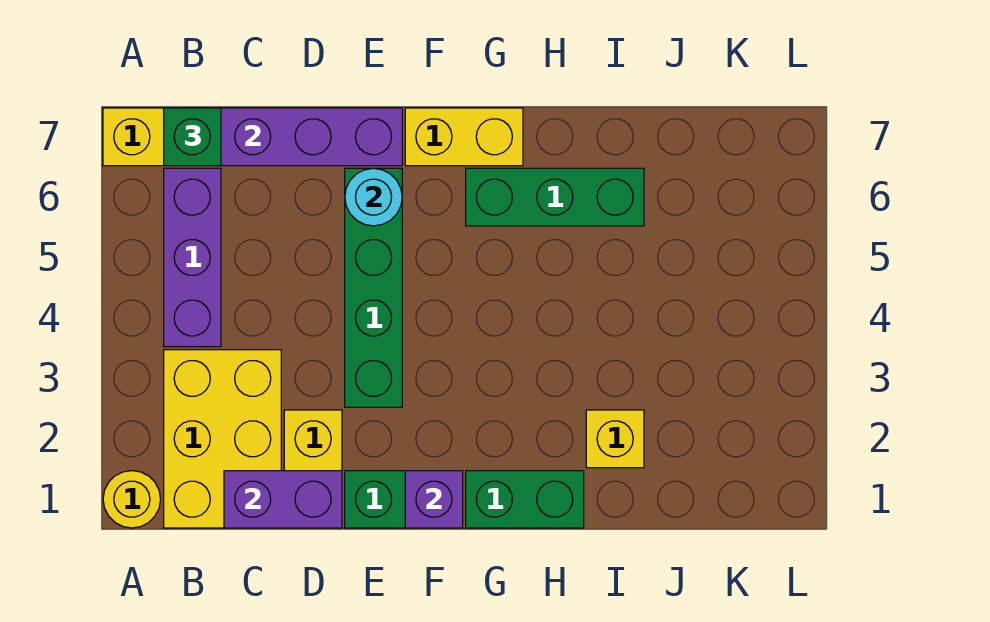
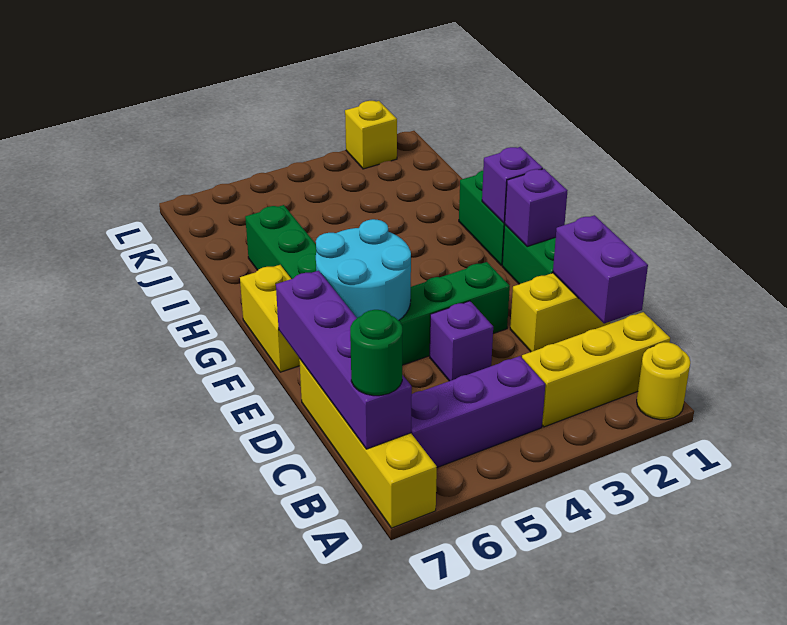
yellow 2x3 brick [164,350,281,528] -> yellow 1x3 brick [522,312,670,427]
green 1x1 brick [164,108,221,166] -> green 1x1 round brick [350,310,402,396]
none -> purple 1x1 brick [430,301,493,381]
cyan 1x1 round brick [345,168,402,226] -> cyan 2x2 round brick [316,219,411,320]
none -> purple 1x1 brick [482,147,543,223]
yellow 1x1 brick [586,410,644,468] -> yellow 1x1 brick moved to [345,101,397,169]

